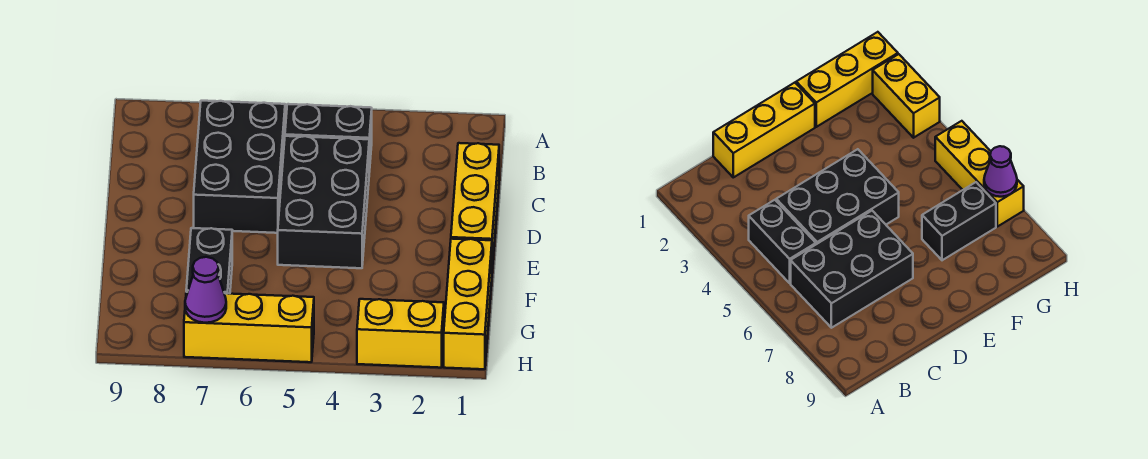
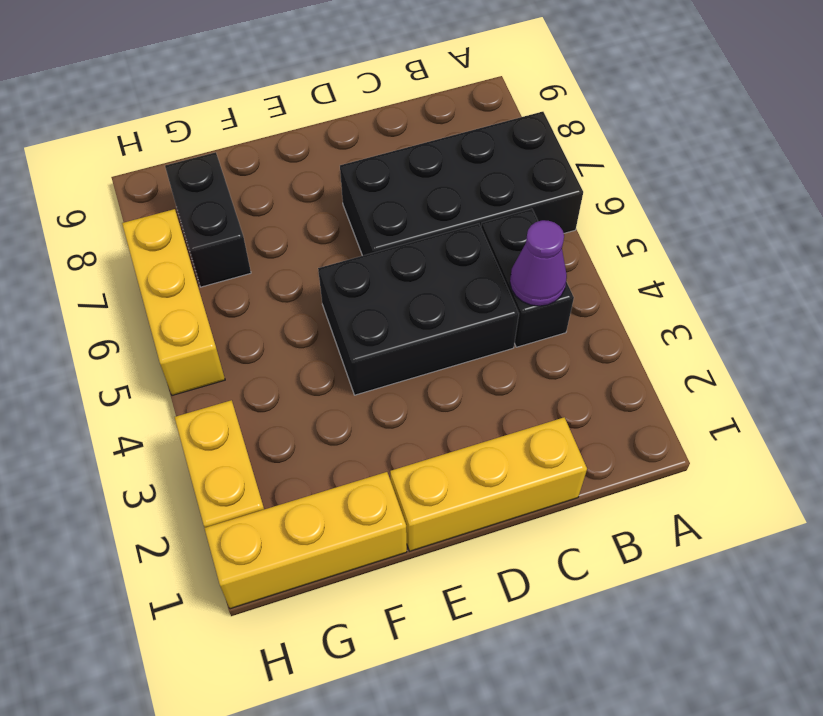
black 2x3 brick [194,101,285,233] -> black 2x4 brick [340,112,583,256]
black 1x2 brick [186,228,232,294] -> black 1x2 brick turned to [165,152,251,287]
purple 1x1 cone [185,257,226,323] -> purple 1x1 cone moved to [510,220,567,306]

